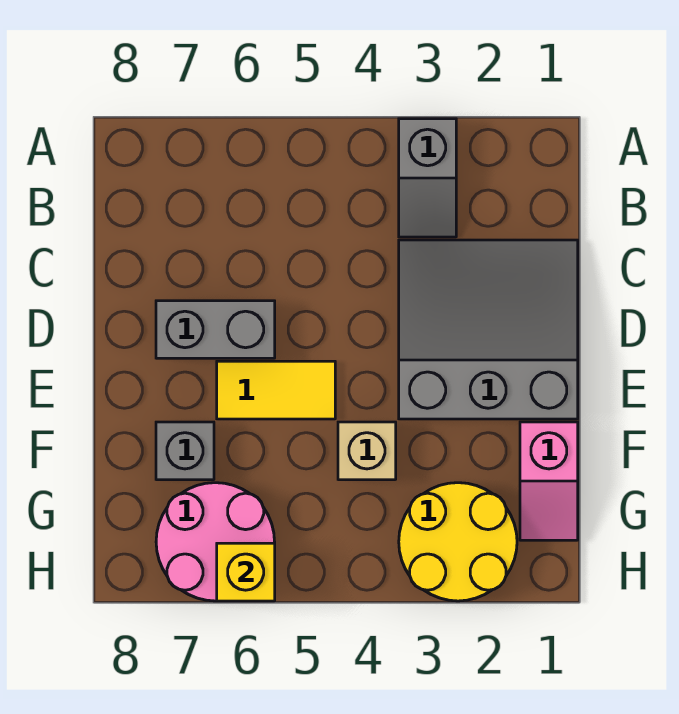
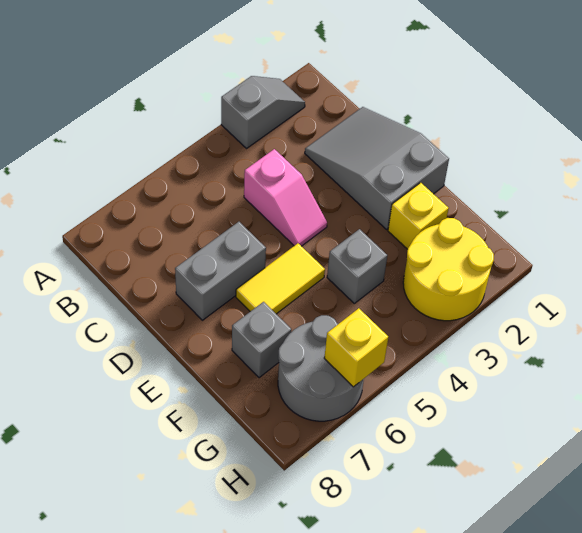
grey 1x2 slope [399,119,456,237] -> grey 1x2 slope turned to [221,76,305,148]
grey 3x3 slope [399,240,578,419] -> grey 2x3 slope [305,107,449,229]
pink 1x2 slope [520,422,578,540] -> pink 1x2 slope moved to [244,149,327,246]
none -> yellow 1x1 brick [388,183,449,249]
tan 1x1 brick [338,422,396,480] -> grey 1x1 brick [327,229,387,303]
pink 2x2 round brick [156,483,275,601] -> grey 2x2 round brick [278,315,364,421]

